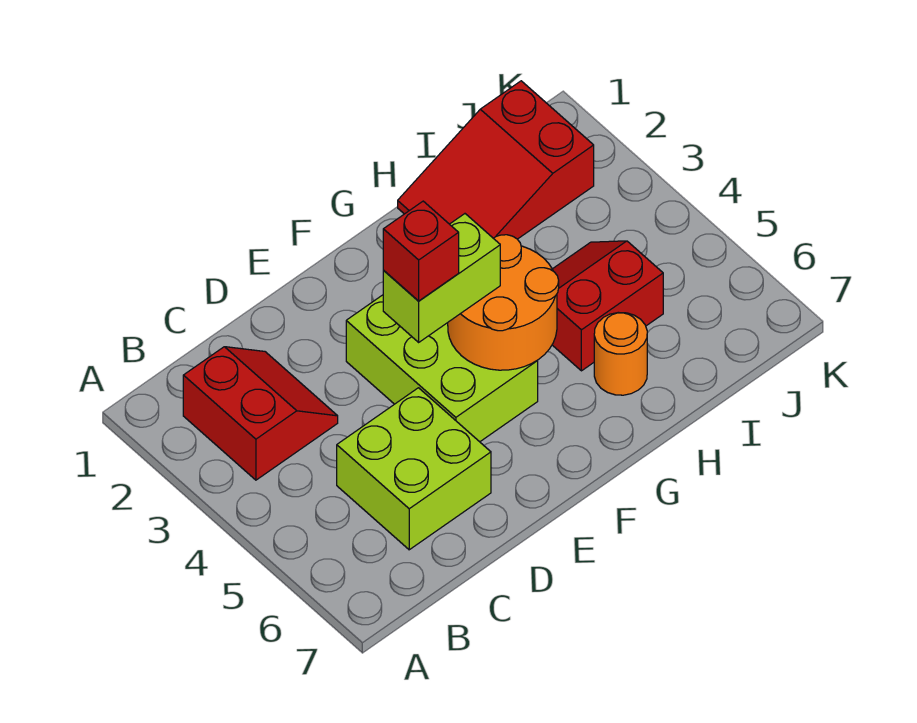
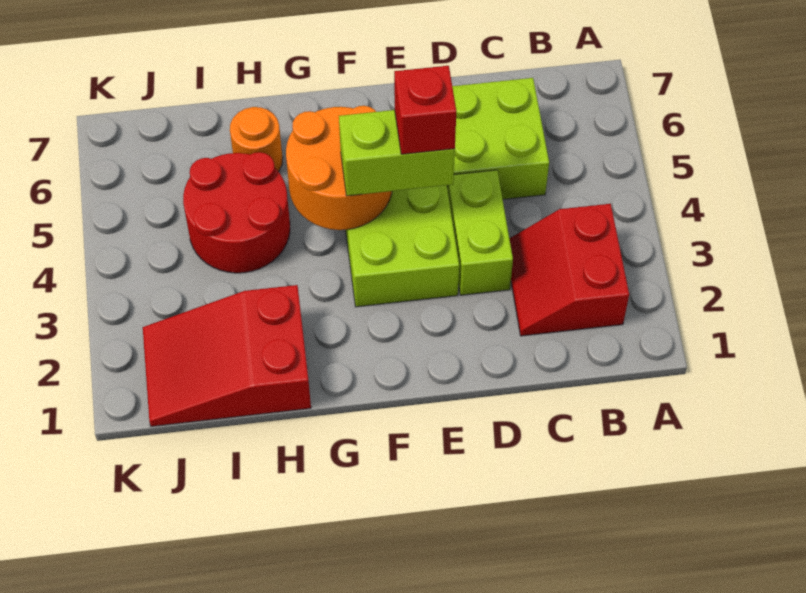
none -> lime 1x2 brick [447,170,513,295]
red 2x3 slope [398,81,594,239] -> red 2x3 slope turned to [143,285,311,426]
red 2x2 slope [552,241,663,371] -> red 2x2 round brick [183,152,290,273]

